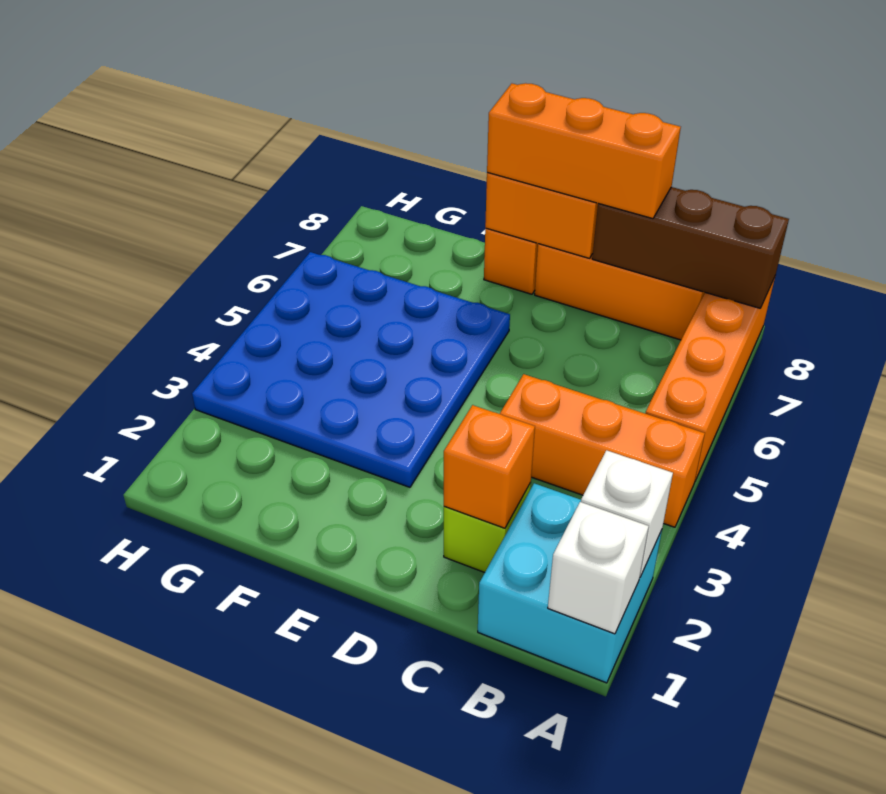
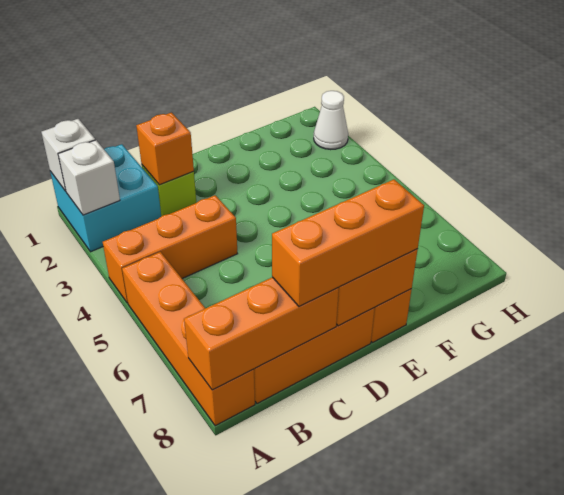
brown 1x3 brick [592,187,789,308] -> orange 1x3 brick [184,277,339,390]
blue 4x4 plate [192,252,510,487] -> none
none -> white 1x1 cone [314,91,348,150]

